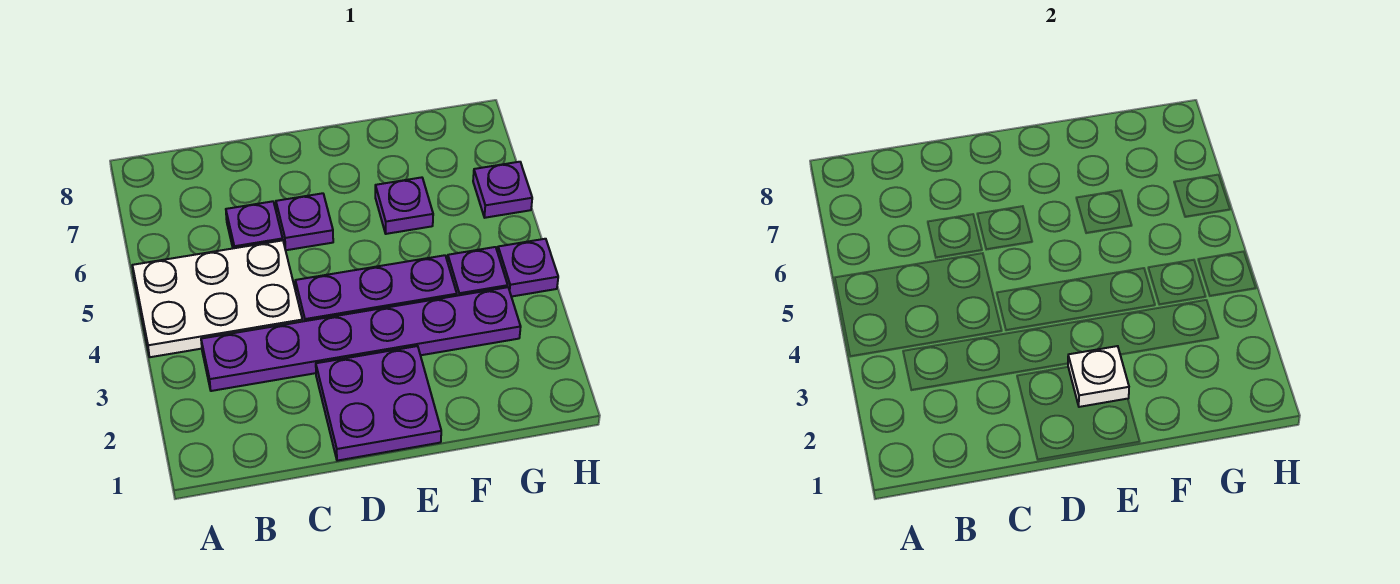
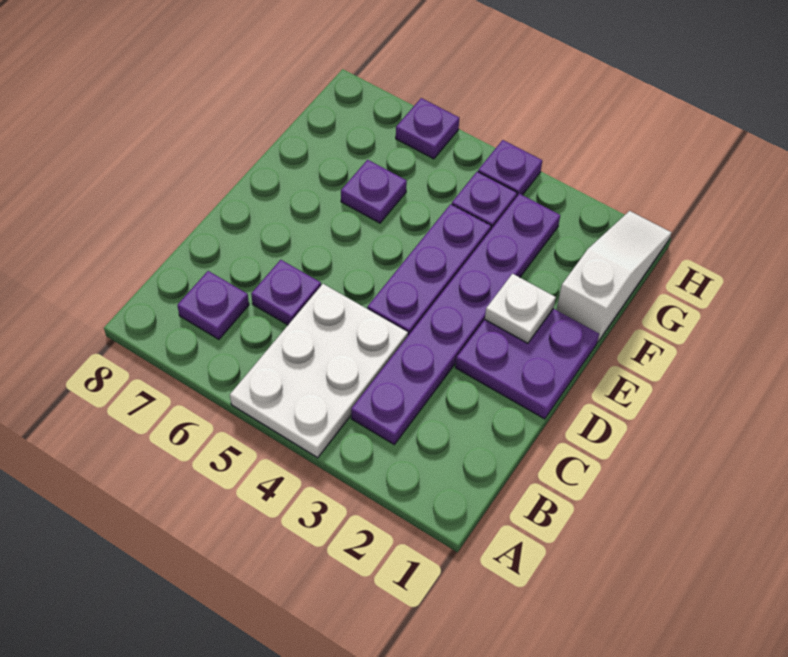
purple 1x1 plate [276,193,333,250] -> purple 1x1 plate moved to [177,271,249,339]
none -> white 1x3 slope [557,211,672,342]

